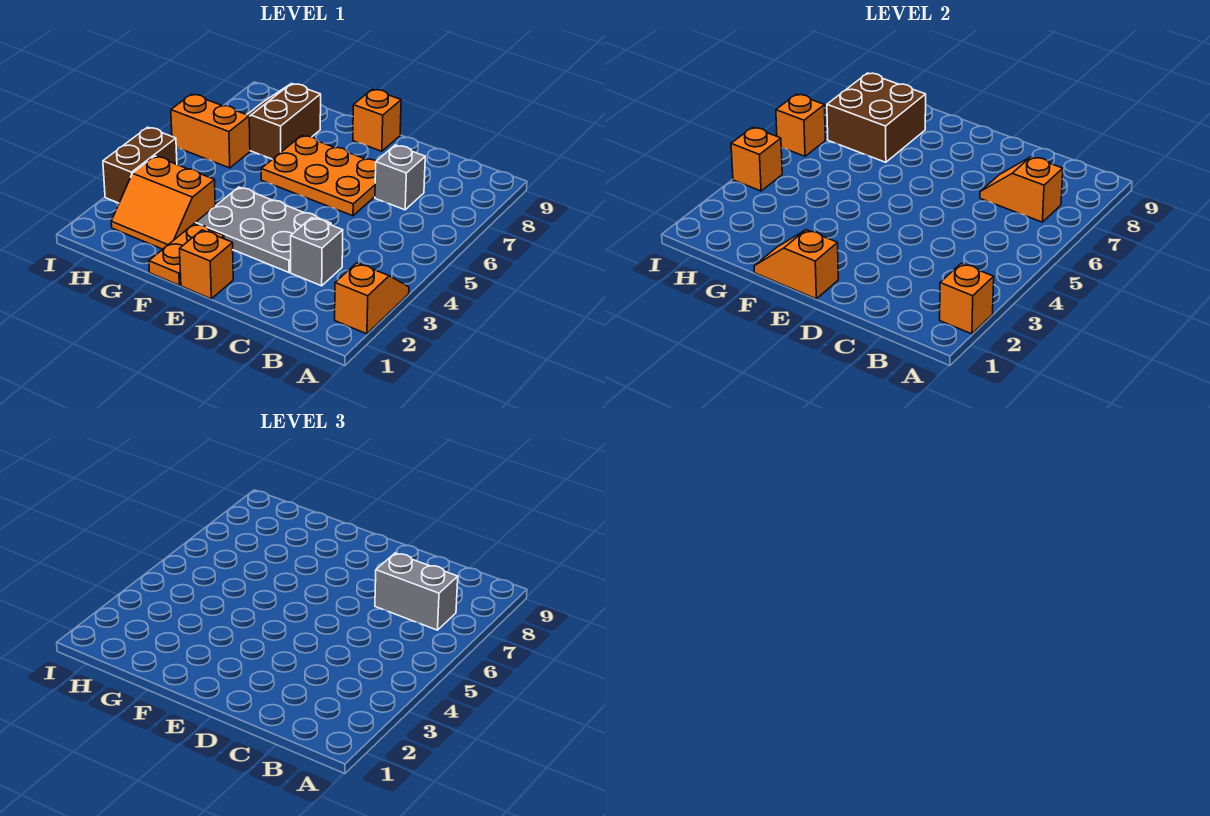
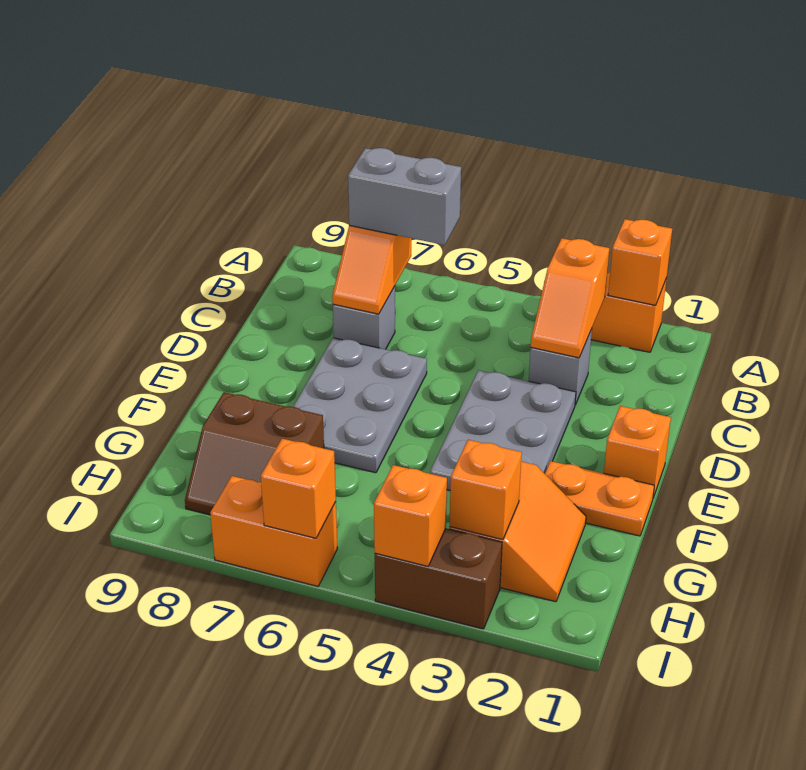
grey 1x2 brick [375,553,458,630] -> grey 1x2 brick turned to [348,148,461,245]
orange 2x3 plate [261,136,376,216] -> grey 2x3 plate [293,338,427,473]
orange 1x2 slope [754,230,838,299] -> orange 1x2 slope moved to [531,238,609,358]
orange 1x1 brick [353,89,401,151] -> orange 1x1 brick moved to [450,440,522,540]
brown 2x2 brick [827,73,926,162] -> none
orange 1x2 brick [171,94,250,168] -> orange 1x2 brick turned to [210,476,338,586]

